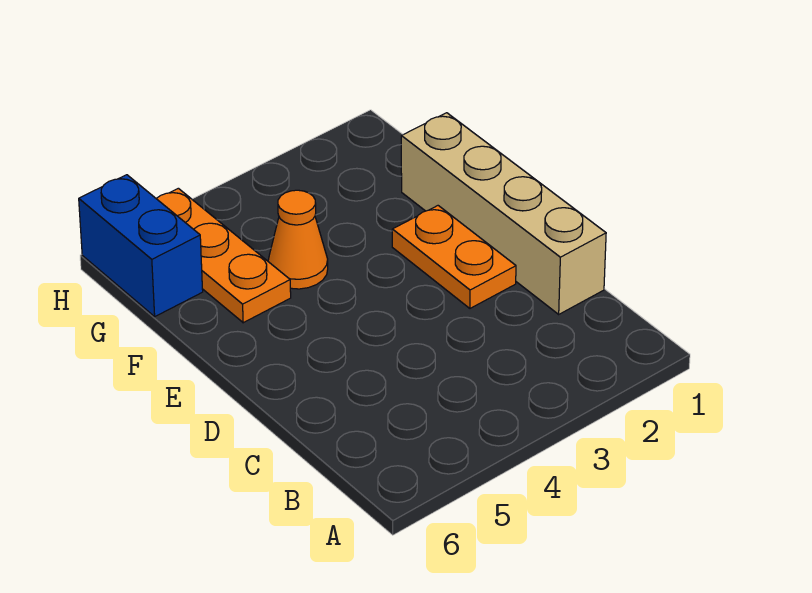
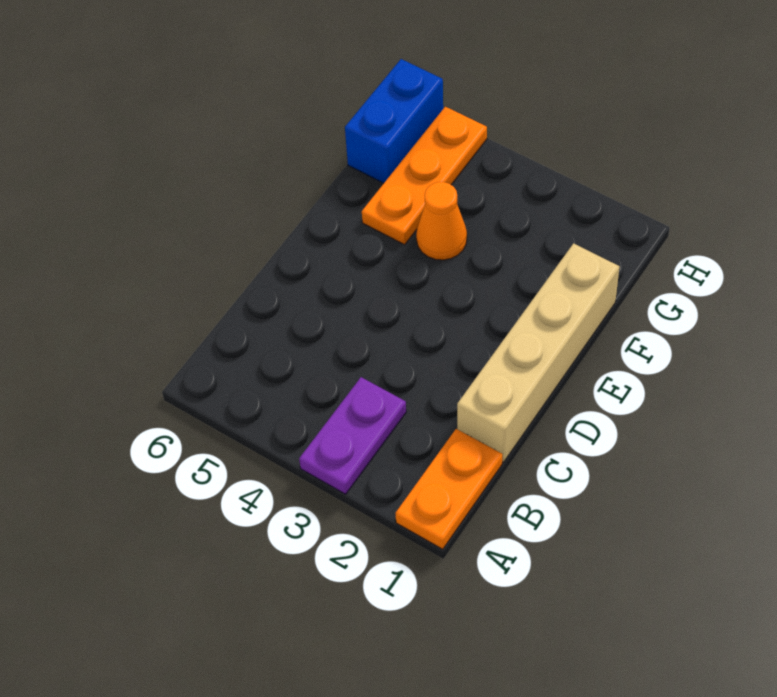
none -> purple 1x2 plate [299,377,406,494]
orange 1x2 plate [392,206,516,308] -> orange 1x2 plate moved to [396,429,502,549]

